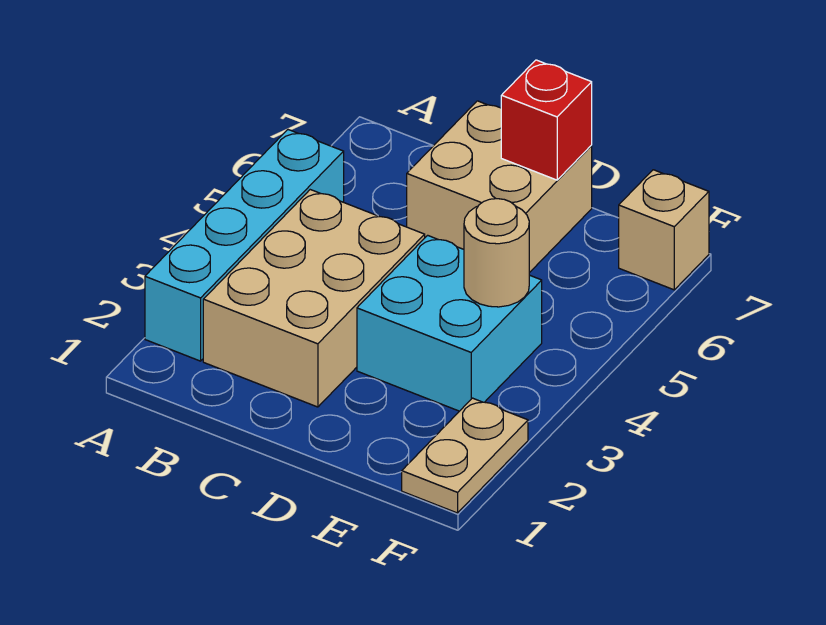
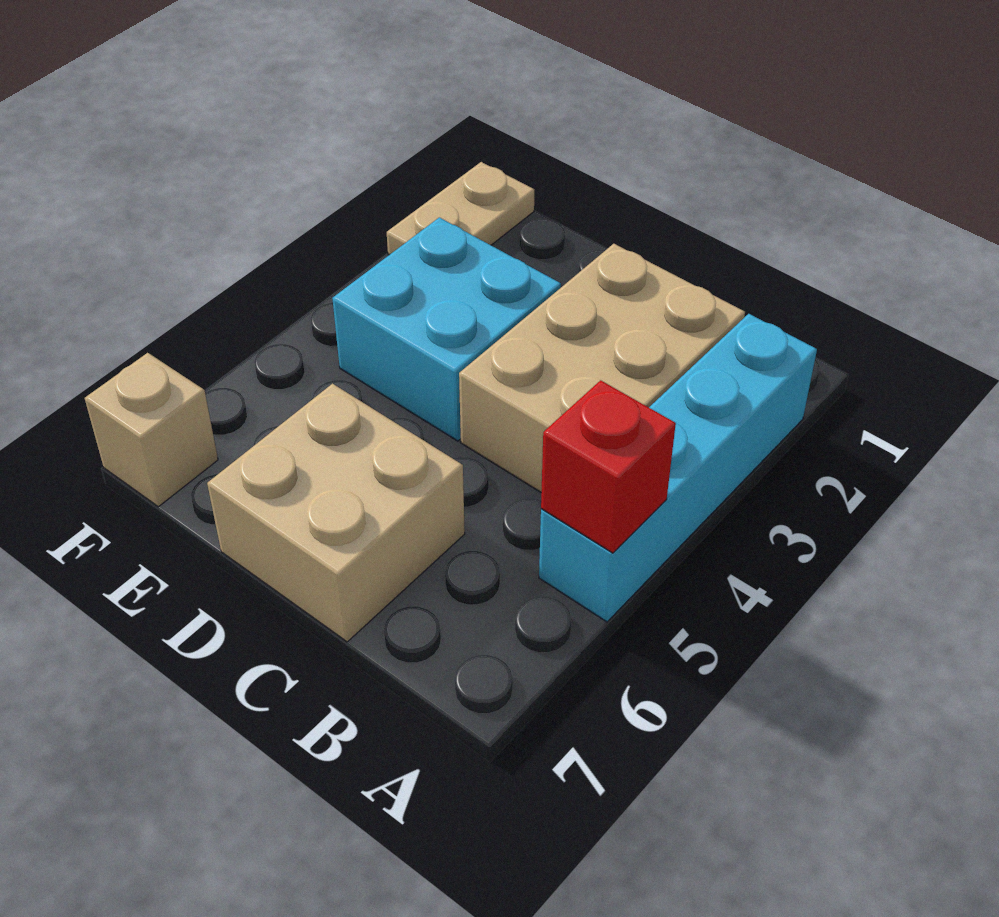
red 1x1 brick [501,60,592,180] -> red 1x1 brick moved to [541,380,676,553]
tan 1x1 round brick [464,199,529,307] -> none

